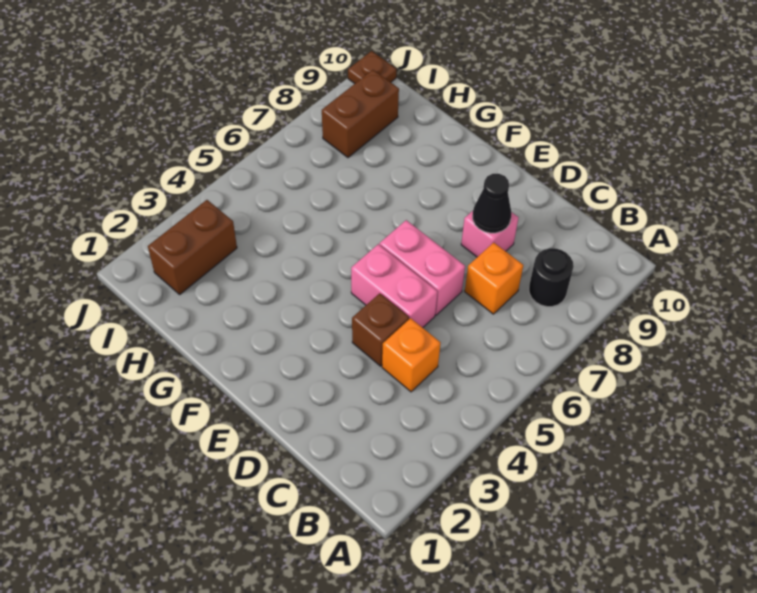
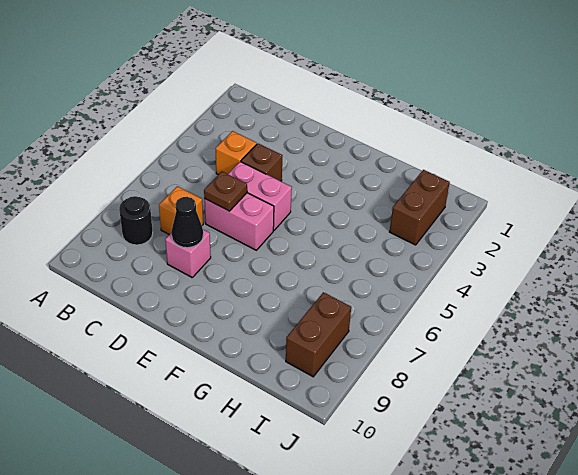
brown 1x1 plate [348,51,396,84] -> brown 1x1 plate moved to [204,172,247,211]

